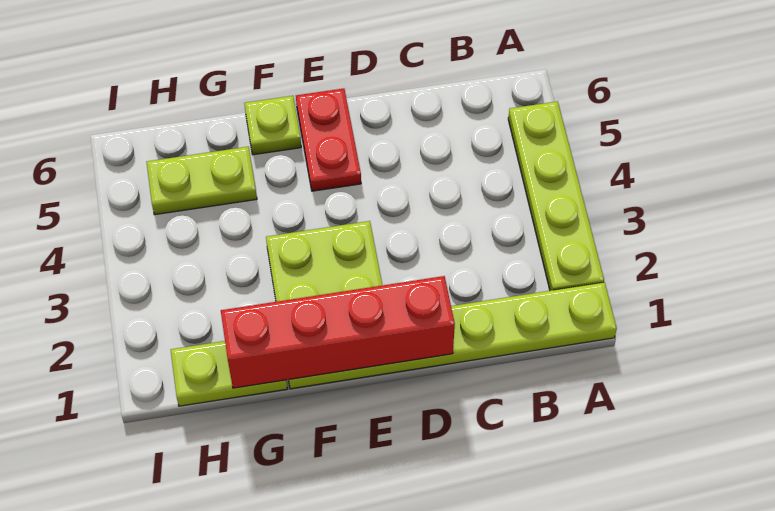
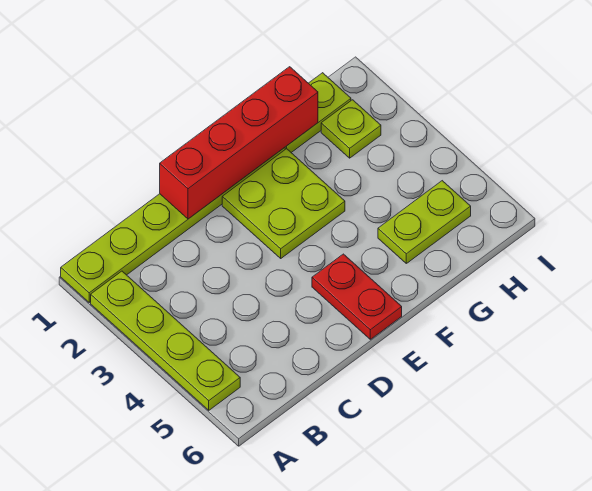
lime 1x1 plate [244,96,301,155] -> lime 1x1 plate moved to [321,100,381,158]

